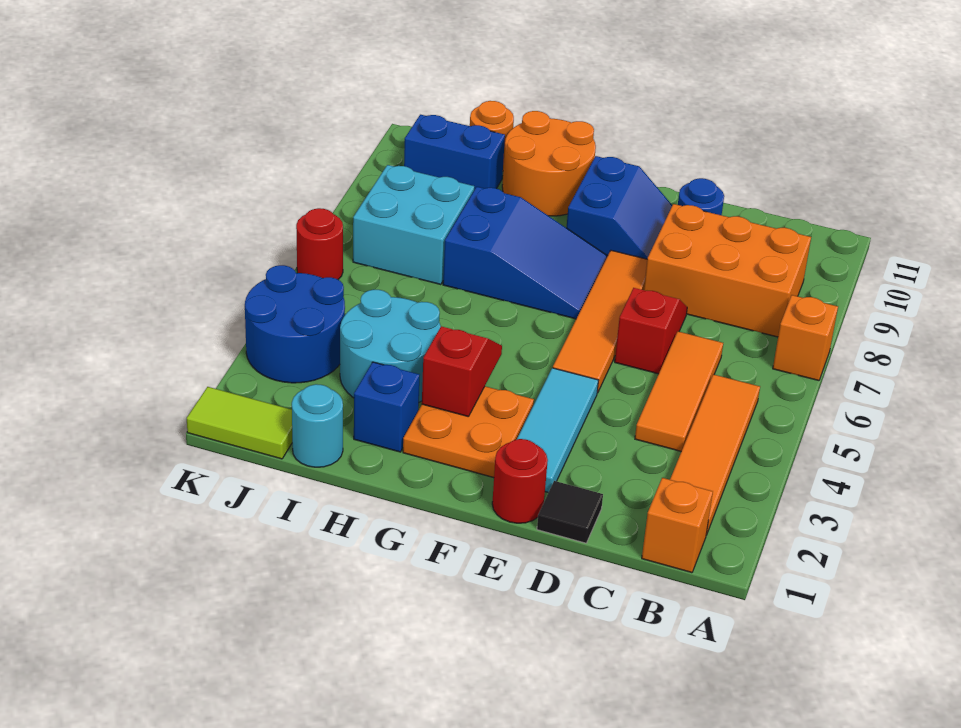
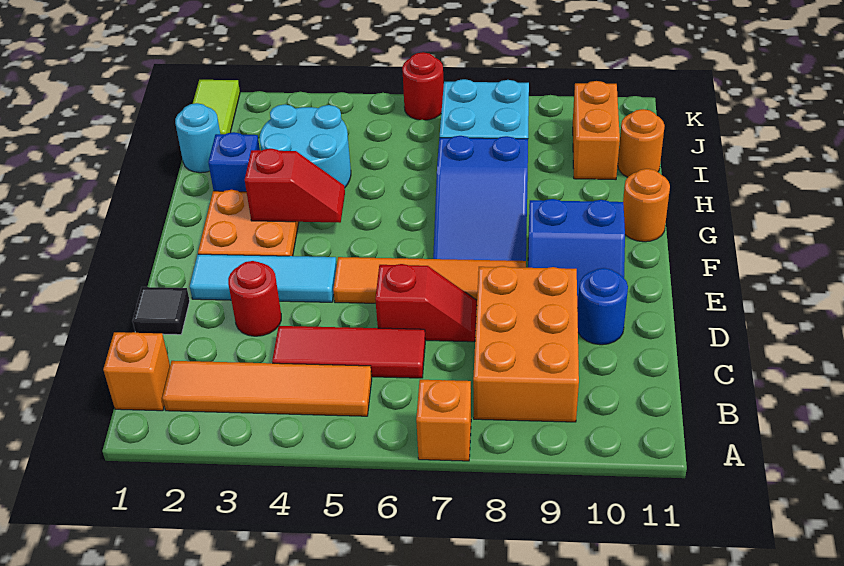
orange 1x3 tile [635,331,723,451] -> red 1x3 tile [272,326,425,378]
red 1x1 round brick [492,439,548,523] -> red 1x1 round brick moved to [228,261,281,336]
orange 2x2 round brick [502,111,596,216] -> orange 1x1 round brick [623,169,670,242]
blue 1x2 brick [404,115,505,190] -> orange 1x2 brick [573,81,620,180]
blue 2x2 round brick [245,265,345,383] -> none

